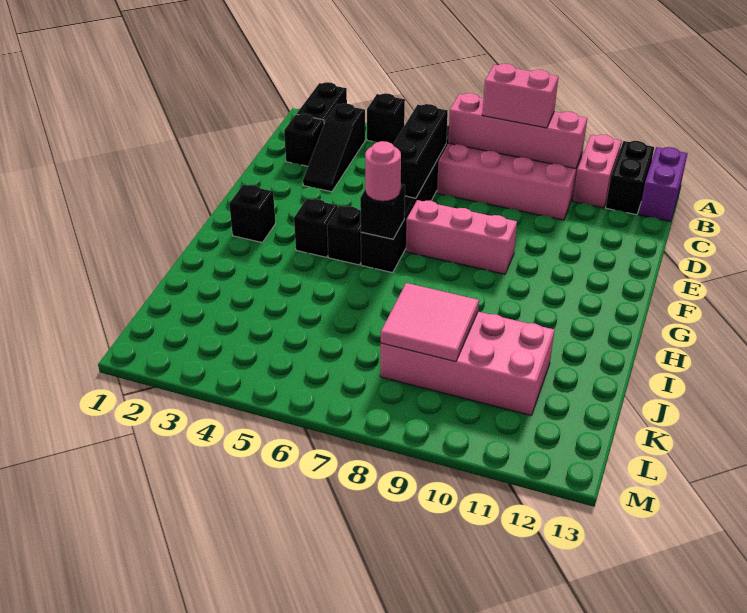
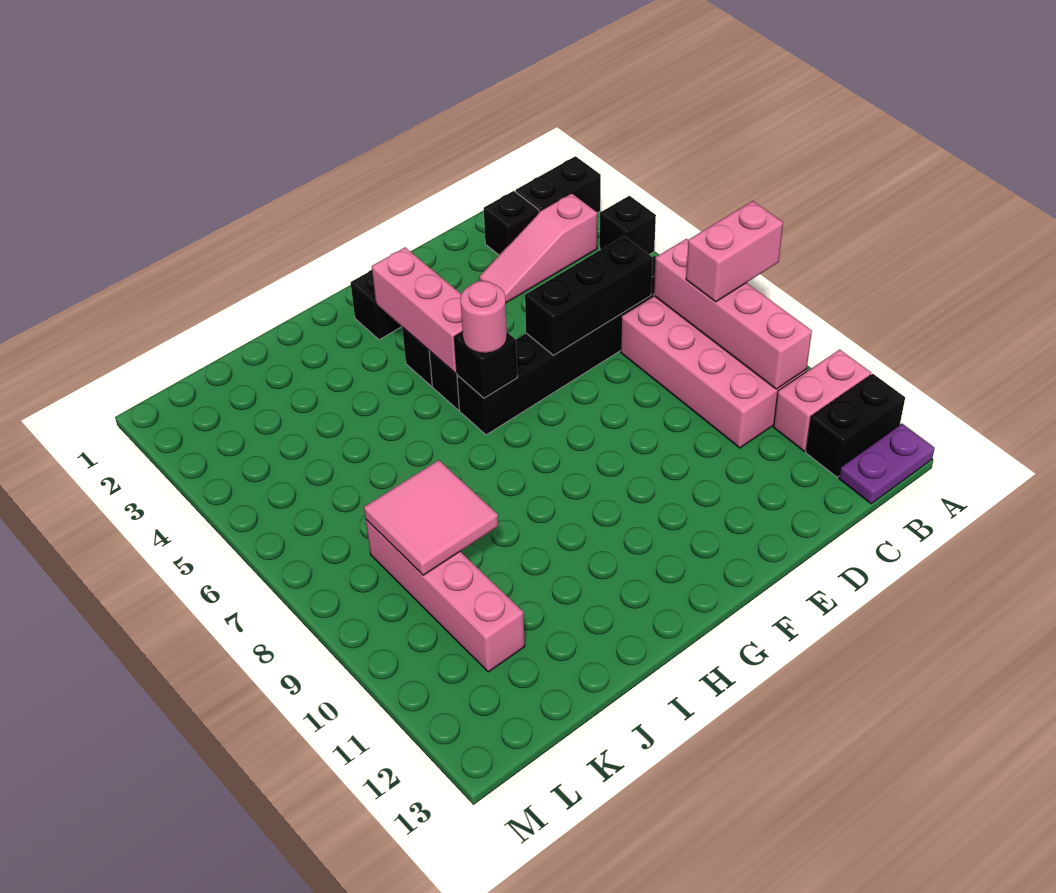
purple 1x2 brick [639,147,688,222] -> purple 1x2 plate [839,424,935,504]
black 1x3 slope [303,104,365,192] -> pink 1x3 slope [479,193,597,303]
pink 1x2 brick [482,64,558,128] -> pink 1x2 brick turned to [686,201,783,302]
pink 1x3 brick [406,200,517,274] -> pink 1x3 brick moved to [372,247,463,373]
pink 2x4 brick [380,312,555,415] -> pink 1x4 brick [366,520,525,672]

